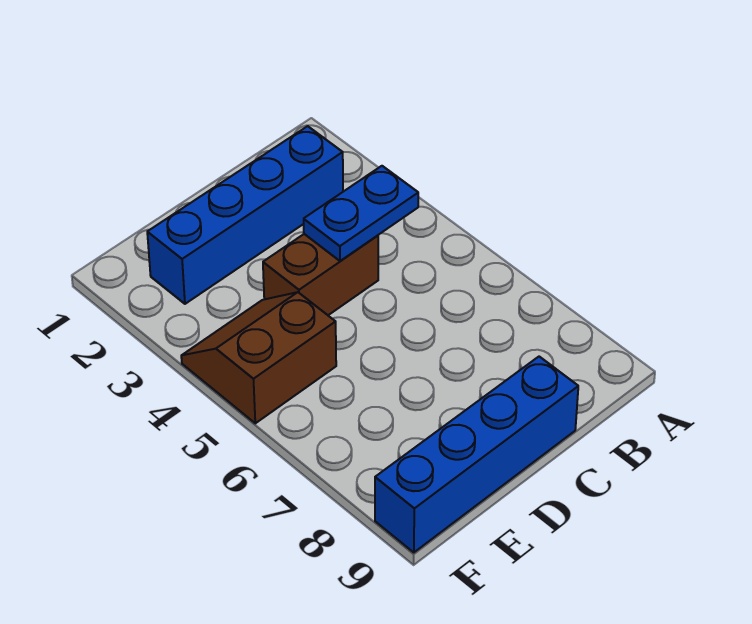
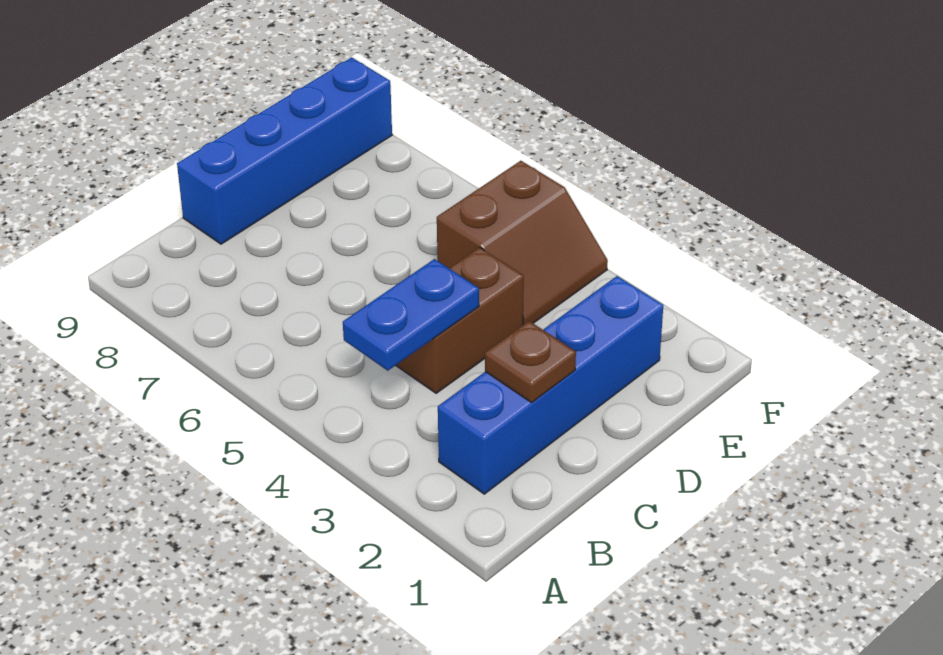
none -> brown 1x1 plate [485,321,576,403]

